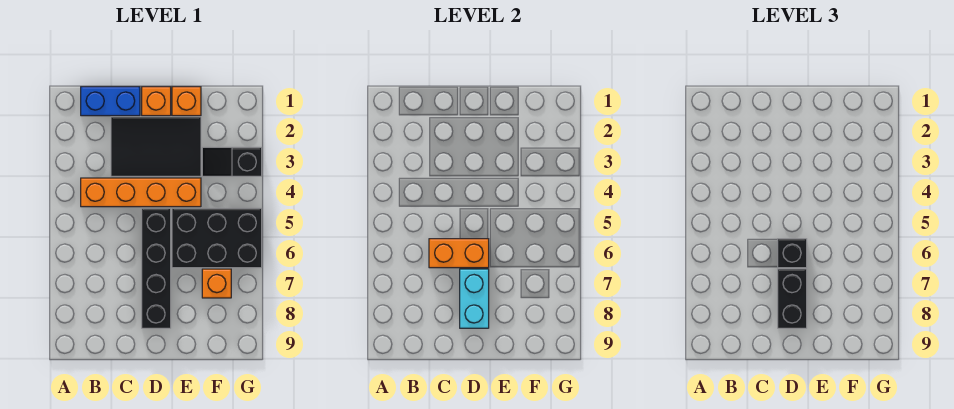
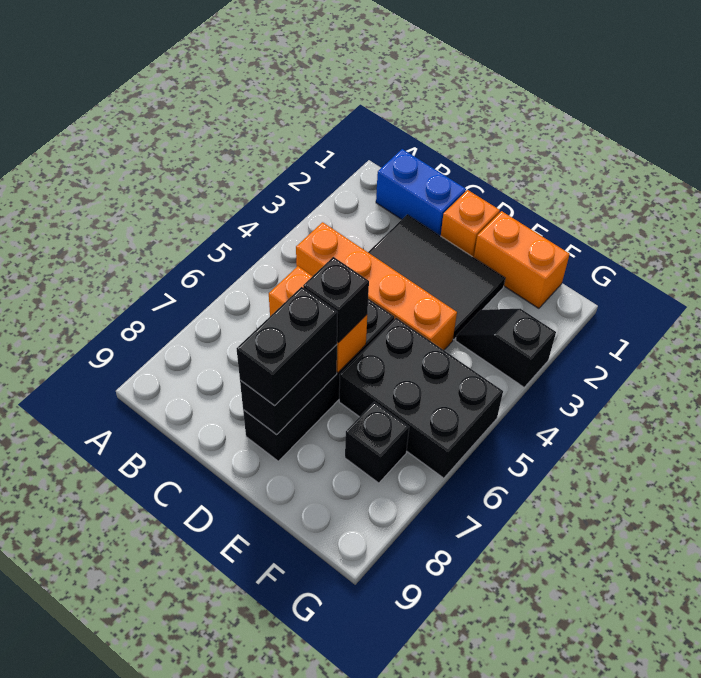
cyan 1x2 brick [460,269,489,328] -> black 1x2 brick [240,345,337,435]
orange 1x1 brick [172,87,201,116] -> orange 1x2 brick [474,211,570,308]
orange 1x1 brick [202,269,231,298] -> black 1x1 brick [345,402,409,483]

